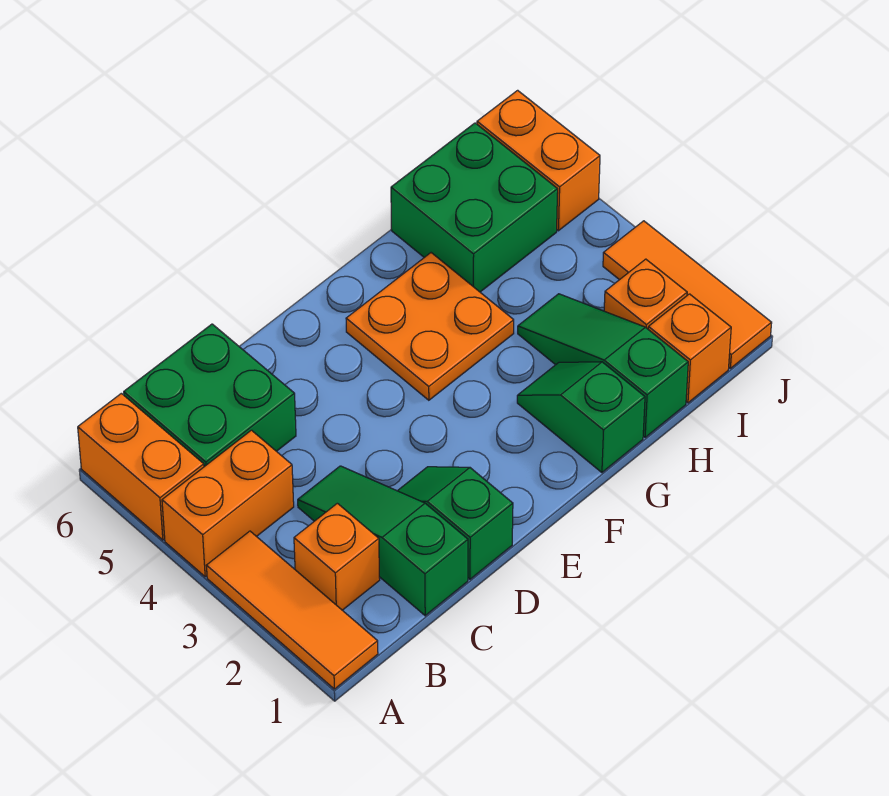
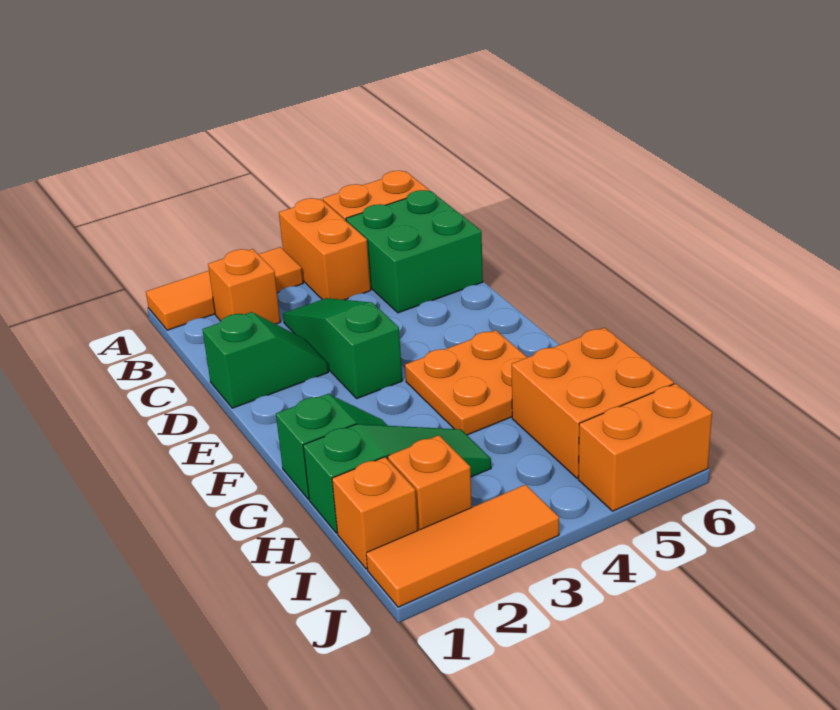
green 1x3 slope [298,466,468,616] -> green 1x3 slope turned to [283,298,402,398]
green 2x2 brick [391,123,558,292] -> orange 2x2 brick [512,328,674,478]

